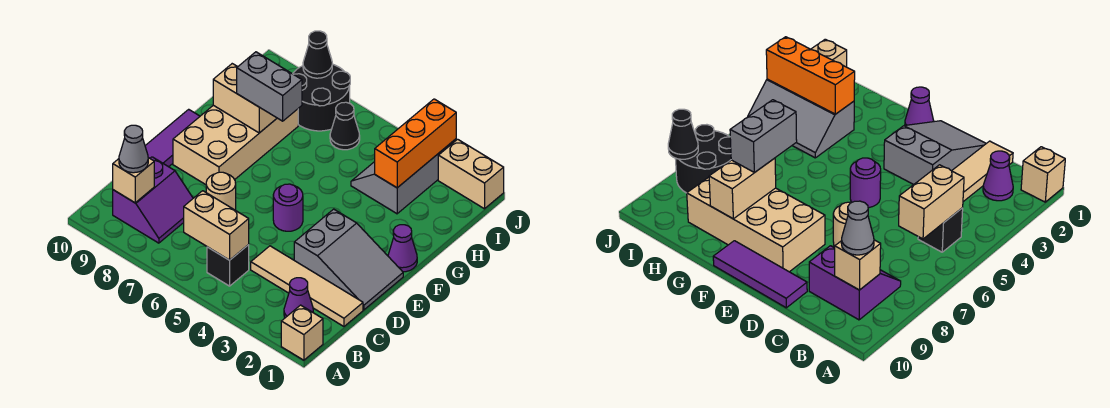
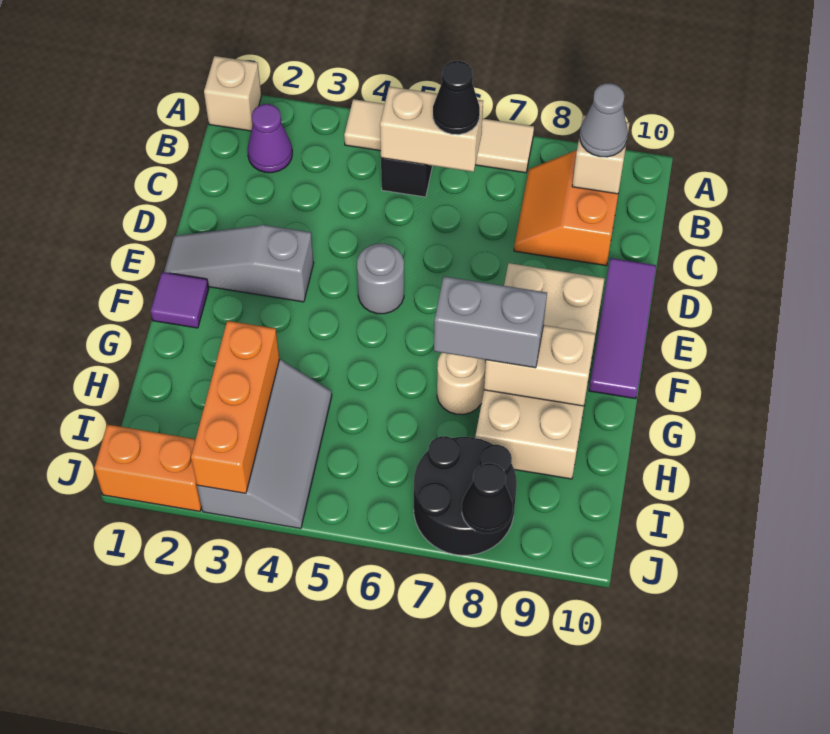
purple 2x2 slope [113,157,193,243] -> orange 2x2 slope [514,150,618,266]
tan 1x4 tile [251,246,363,326] -> tan 1x4 tile moved to [344,99,534,173]
grey 2x3 slope [294,209,403,310] -> grey 1x3 slope [164,225,314,302]
tan 1x1 round brick [206,172,236,210] -> tan 1x1 round brick moved to [437,353,486,415]
purple 1x1 round brick [273,184,303,231] -> grey 1x1 round brick [357,244,404,314]
purple 1x1 cone [388,225,417,272] -> purple 1x1 tile [151,272,209,328]
black 1x1 cone [330,102,360,150] -> black 1x1 cone moved to [433,61,480,135]
tan 1x2 brick [438,139,504,209] -> orange 1x2 brick [95,424,202,511]

